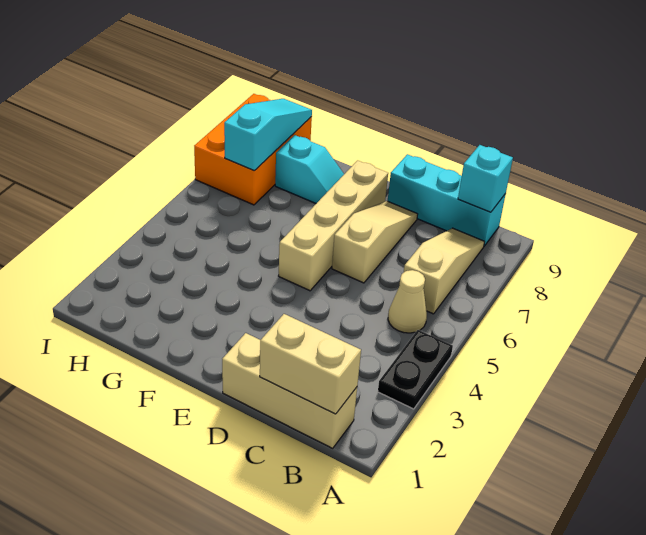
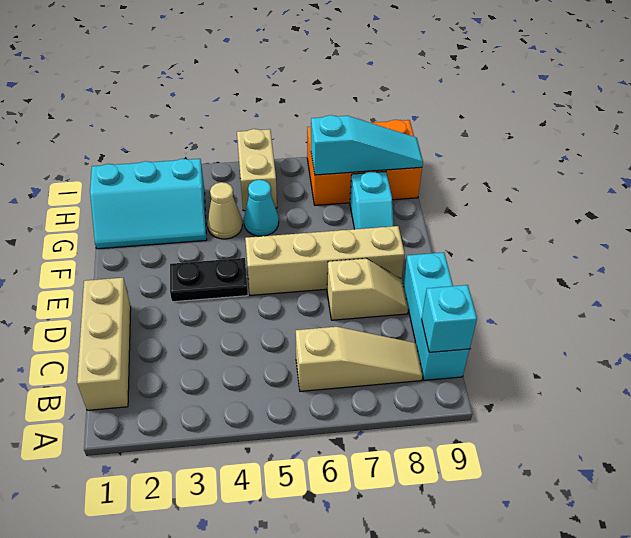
black 1x2 plate [378,330,453,409] -> black 1x2 plate moved to [170,258,248,302]
tan 1x2 brick [260,314,361,414] -> tan 1x2 brick moved to [237,129,277,211]
tan 1x1 cone [388,270,427,333] -> tan 1x1 cone moved to [207,182,242,239]
tan 1x3 slope [332,201,418,283] -> tan 1x2 slope [327,259,408,320]
none -> cyan 2x3 slope [90,159,207,249]
none -> cyan 1x1 cone [244,180,279,236]

